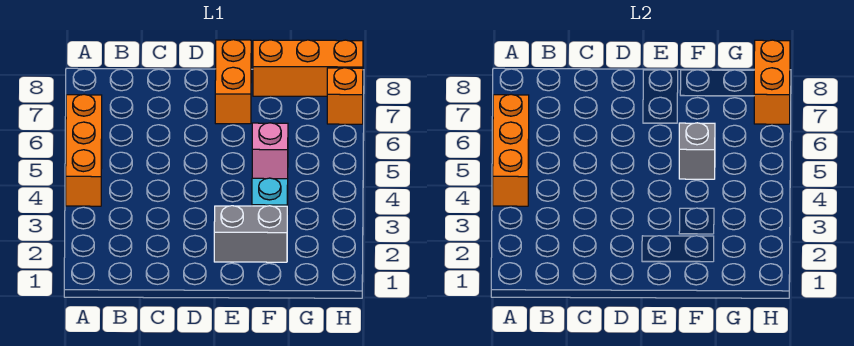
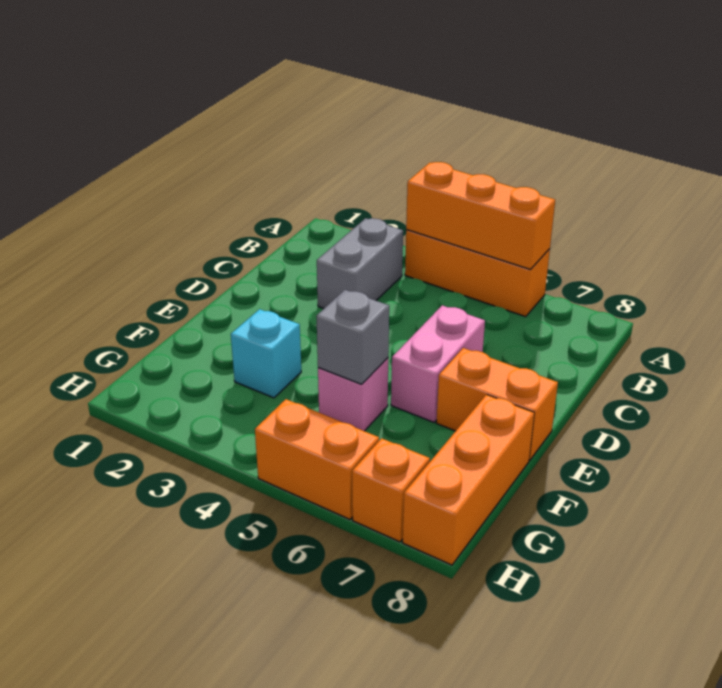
none -> pink 1x2 brick [391,305,485,422]
grey 1x2 brick [214,206,287,262] -> grey 1x2 brick moved to [317,218,403,309]
orange 1x2 brick [754,40,790,124] -> orange 1x2 brick moved to [255,399,379,519]

